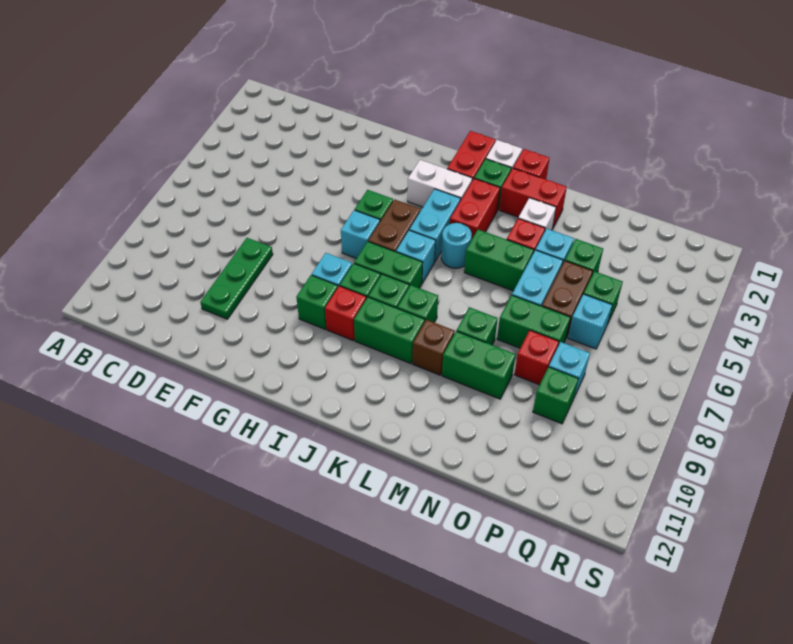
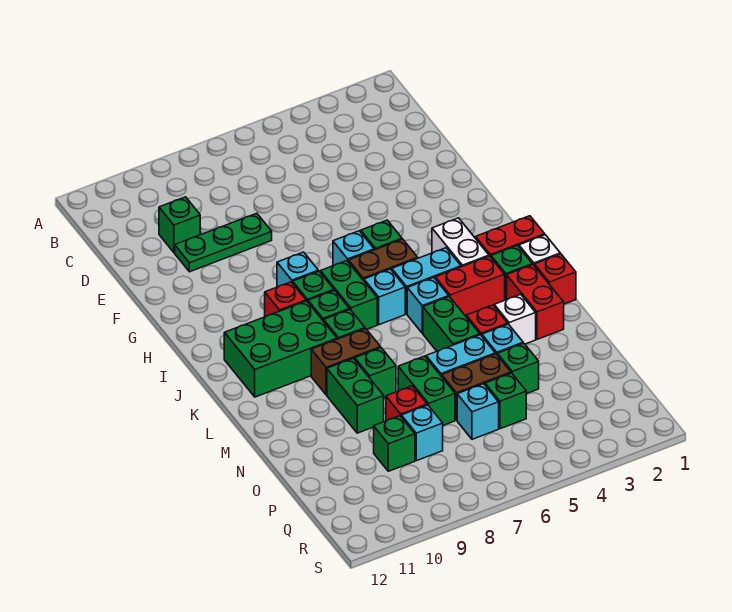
green 1x1 brick [296,275,338,329] -> green 1x1 brick moved to [159,197,200,253]
green 1x2 brick [354,297,425,364] -> green 2x3 brick [224,301,337,397]
cyan 1x1 round brick [441,223,472,268] -> cyan 1x1 brick [407,278,449,333]
brown 1x1 brick [413,320,455,375] -> brown 1x2 brick [311,329,381,395]

